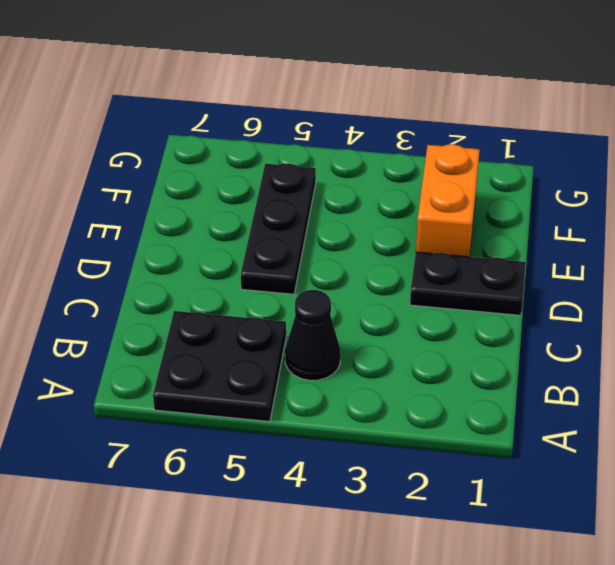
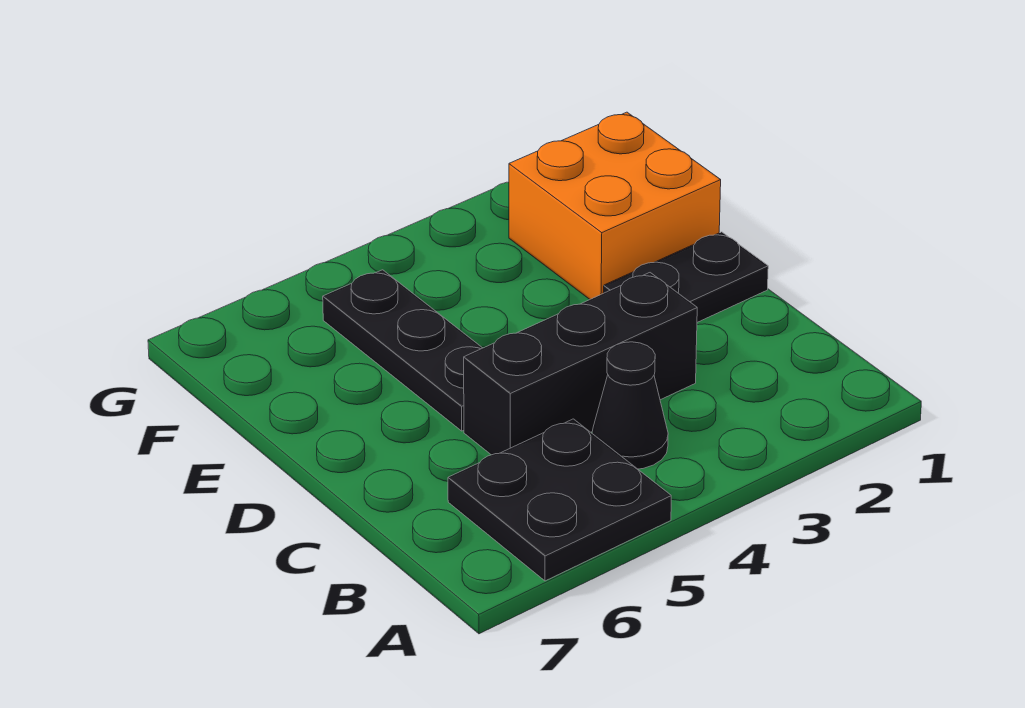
none -> black 1x3 brick [464,273,697,455]
orange 1x2 brick [416,144,480,257] -> orange 2x2 brick [509,112,721,299]

